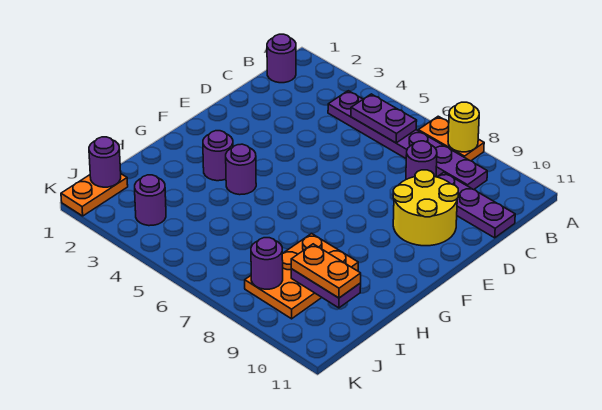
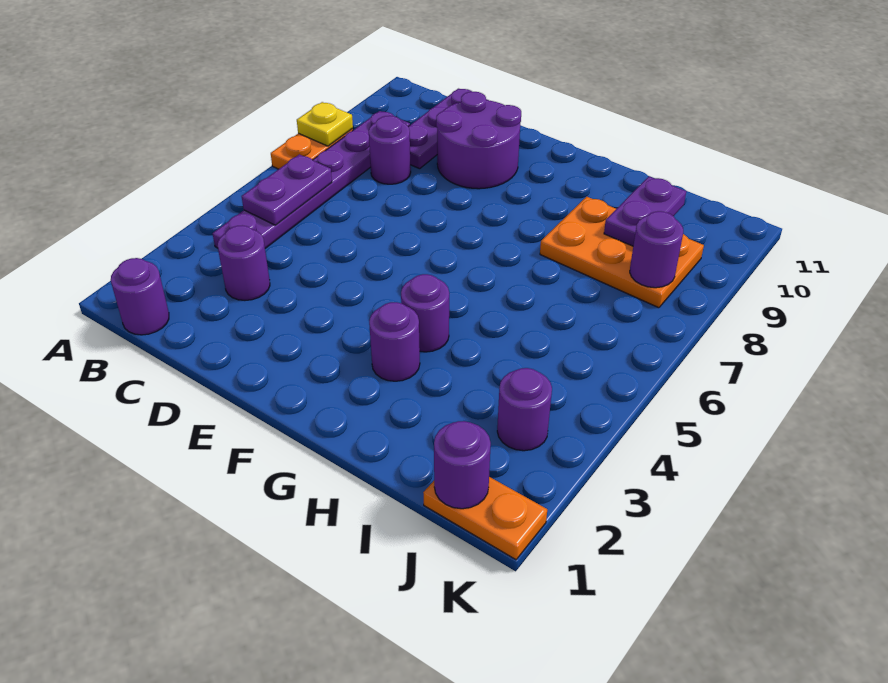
yellow 1x1 round brick [448,102,479,152] -> yellow 1x1 plate [297,102,353,146]
none -> purple 1x1 round brick [218,225,270,300]
yellow 2x2 round brick [393,170,458,246] -> purple 2x2 round brick [436,92,521,189]
orange 1x2 plate [291,244,361,298] -> none

